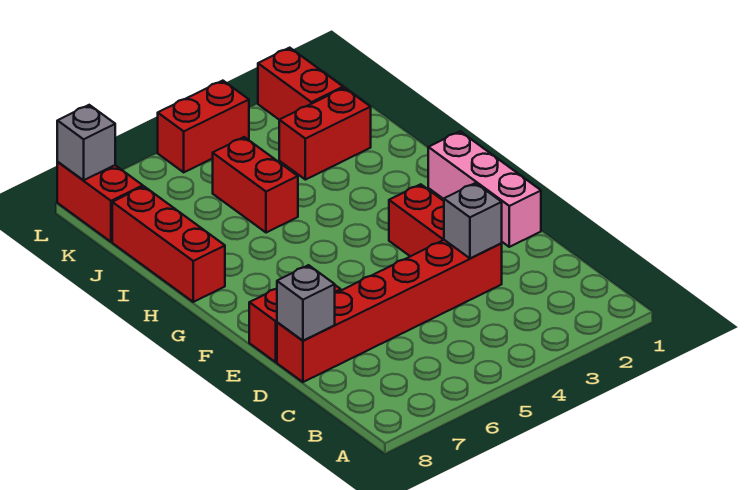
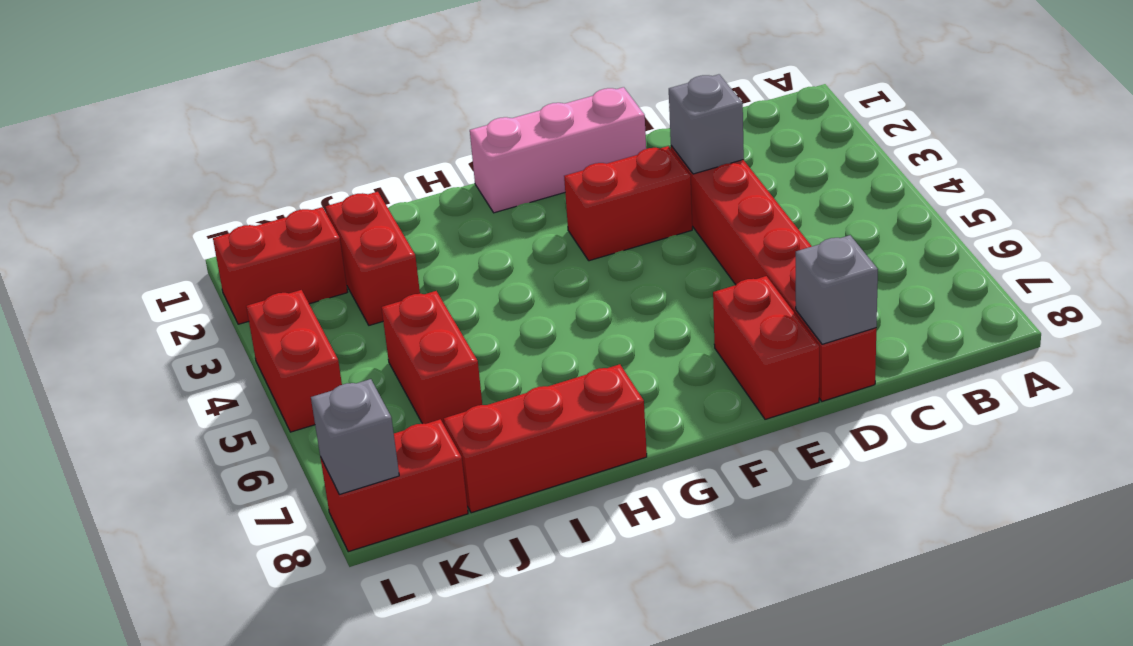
red 1x2 brick [213,137,298,233] -> red 1x2 brick turned to [382,291,482,424]

